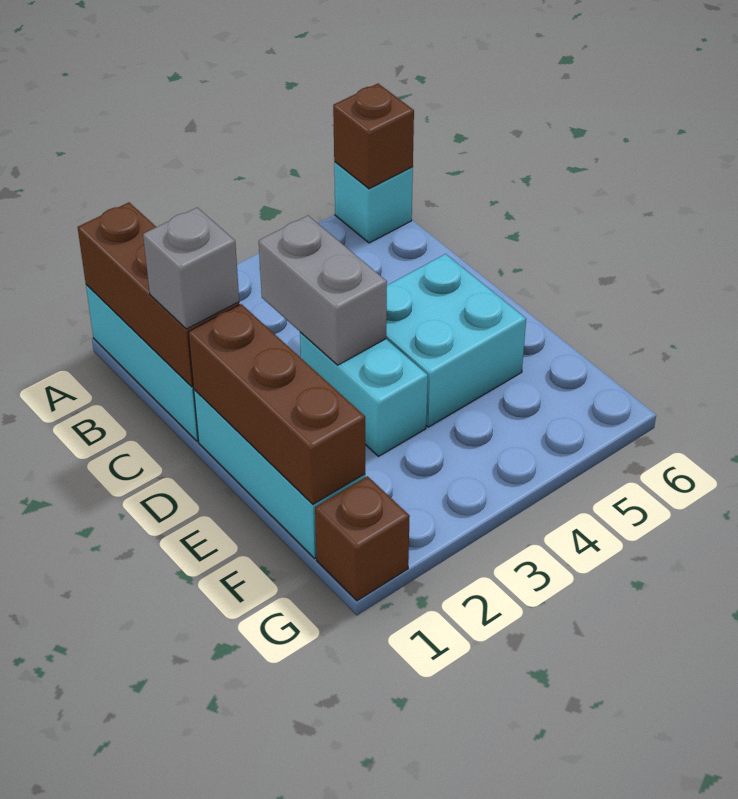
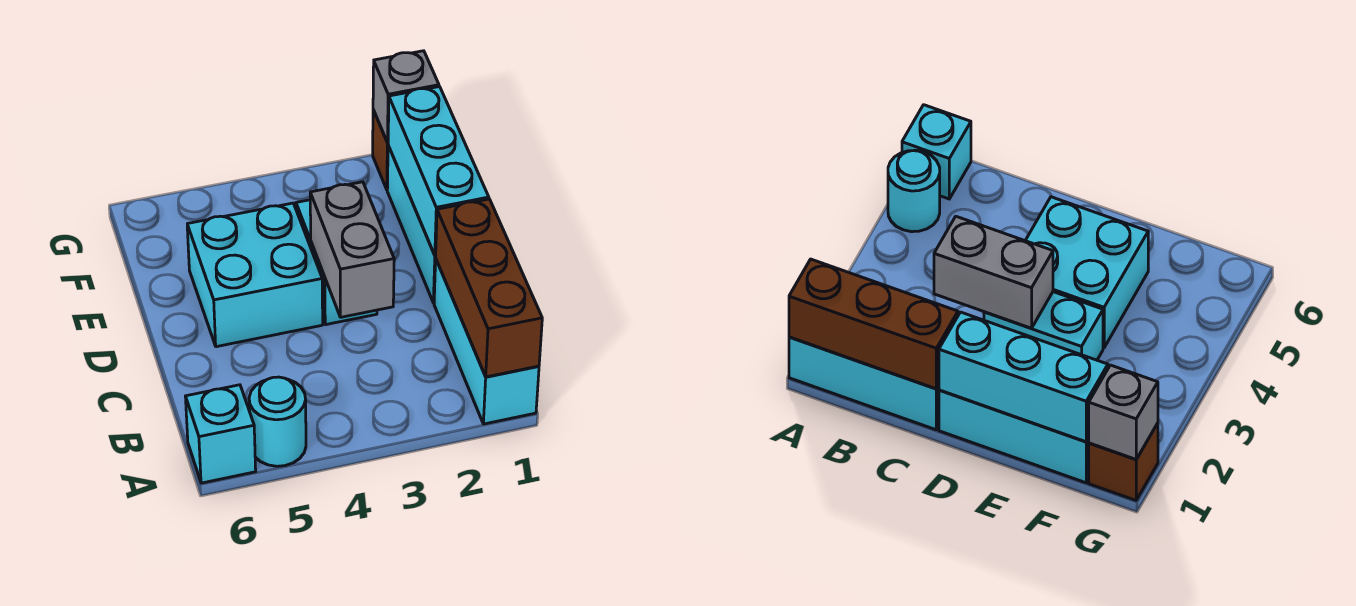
none -> cyan 1x1 round brick [249,377,306,466]
brown 1x1 brick [333,84,414,189] -> none
grey 1x1 brick [143,208,239,329] -> grey 1x1 brick moved to [373,51,439,143]
brown 1x3 brick [188,304,365,504] -> cyan 1x3 brick [388,87,489,256]

